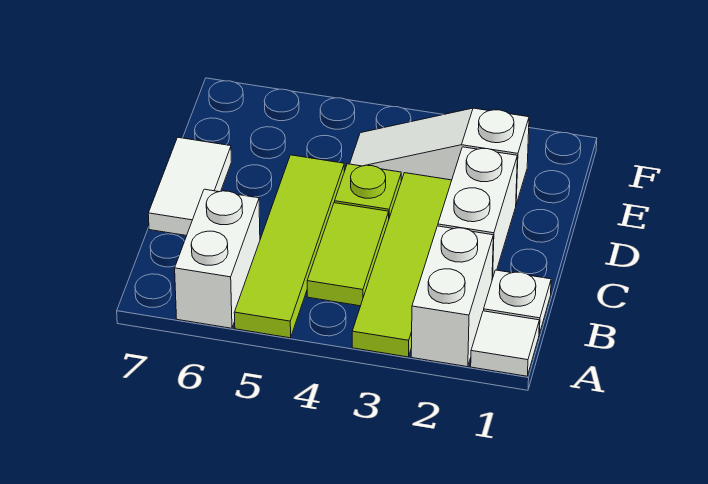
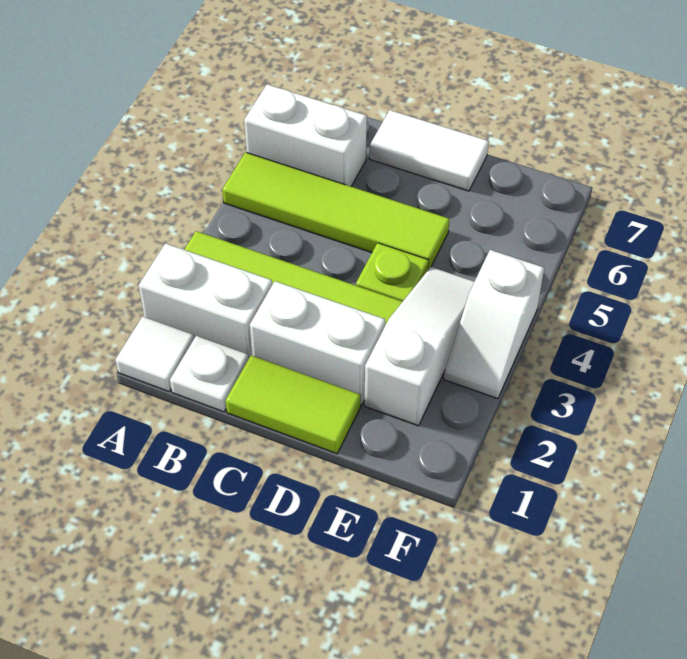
lime 1x2 tile [307,203,389,306] -> lime 1x2 tile moved to [226,355,361,454]
none -> white 1x2 slope [444,250,544,399]

